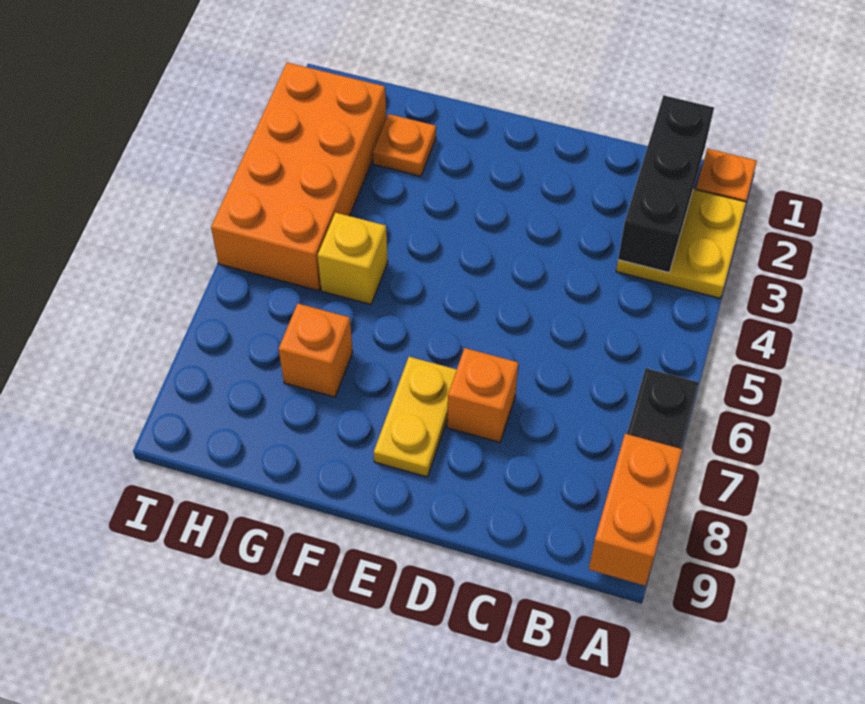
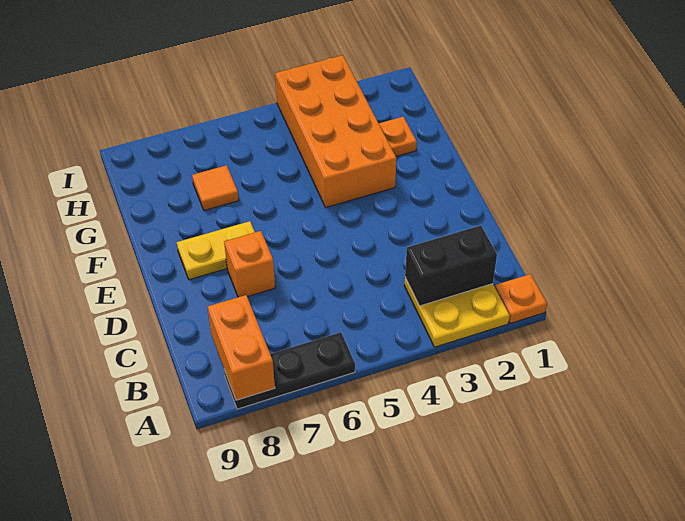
orange 1x2 brick [589,434,682,586] -> orange 1x2 brick turned to [208,295,275,400]
black 1x3 brick [618,96,714,273] -> black 1x2 brick [405,225,497,306]
yellow 1x1 brick [318,213,388,304] -> none
orange 1x1 brick [279,304,353,397] -> orange 1x1 tile [192,165,239,211]
orange 2x4 brick [211,63,386,291] -> orange 2x4 brick turned to [275,55,396,208]

